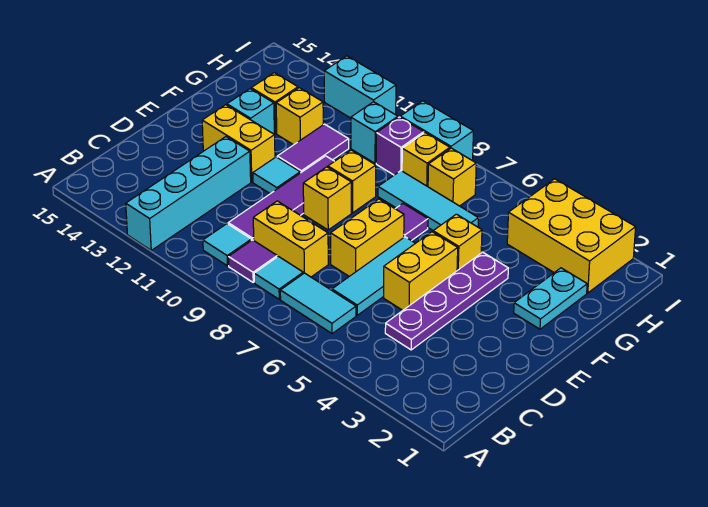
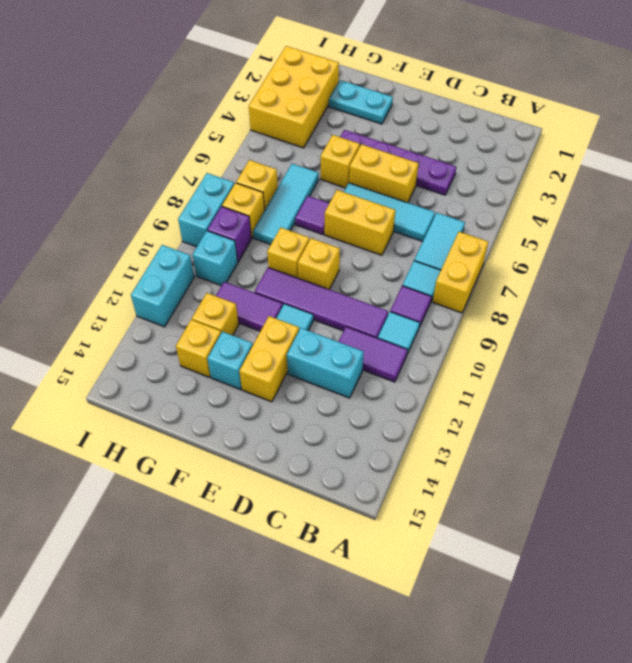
cyan 1x4 brick [126,137,251,250] -> cyan 1x2 brick [287,328,364,398]
none -> purple 1x2 tile [338,327,407,382]
yellow 1x2 brick [253,201,328,277] -> yellow 1x2 brick moved to [433,232,488,313]

